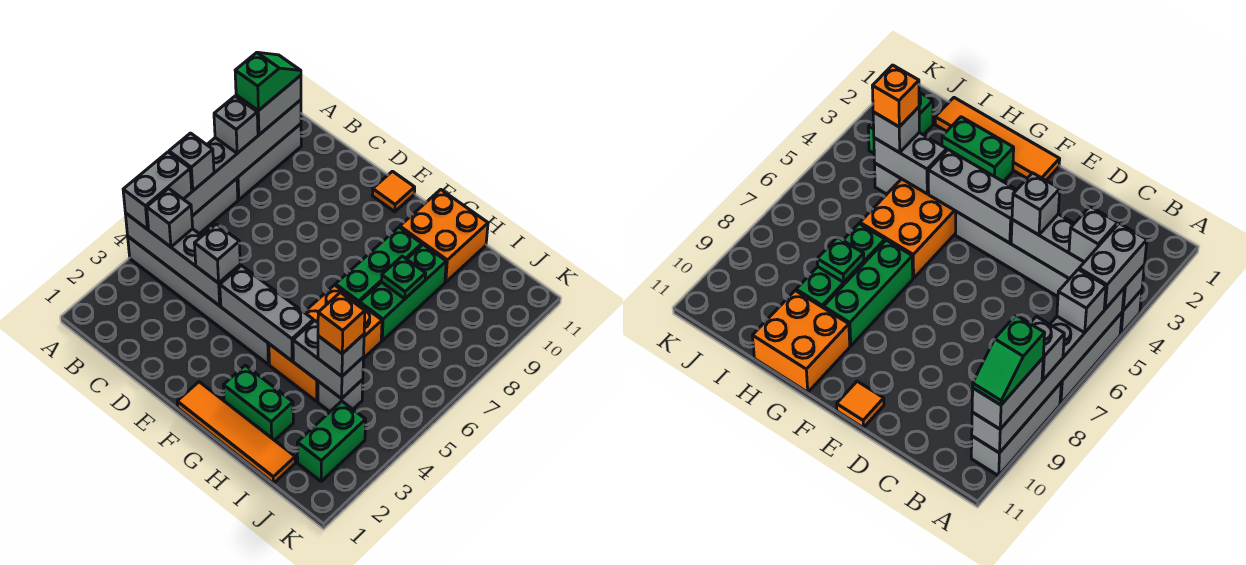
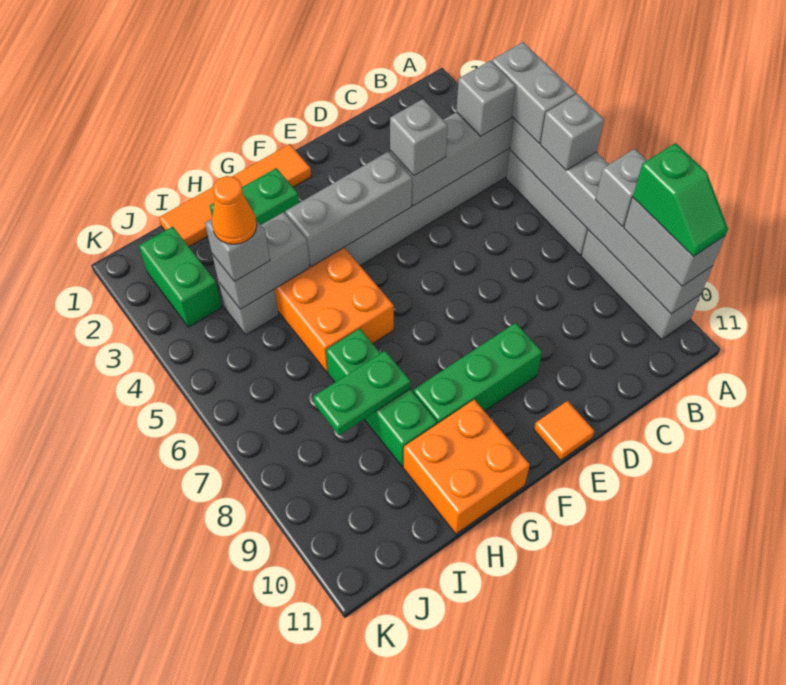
green 1x3 brick [335,227,422,303] -> green 1x3 brick turned to [413,323,542,424]
green 1x1 plate [381,256,426,299] -> green 1x2 plate [313,351,411,435]
orange 1x1 brick [318,292,365,354] -> orange 1x1 cone [212,176,257,244]

